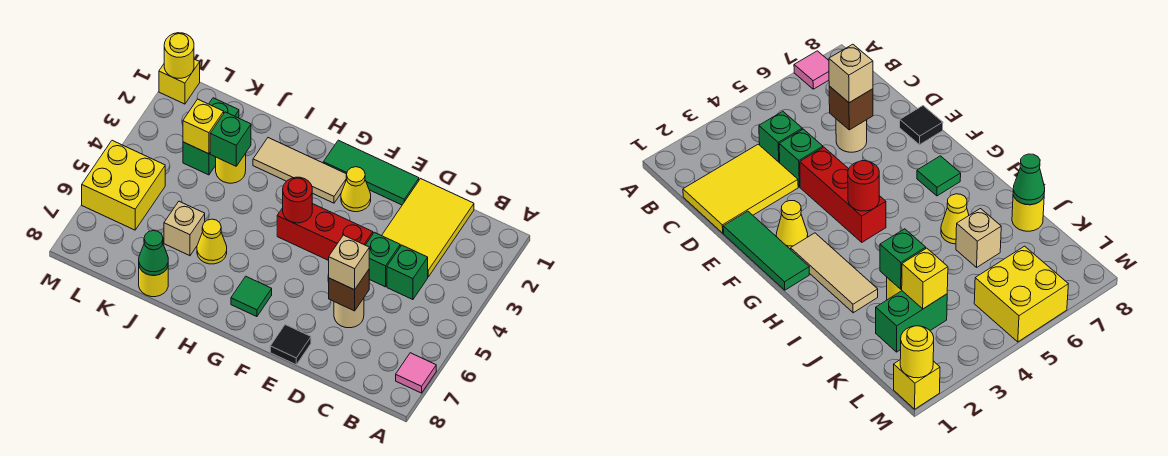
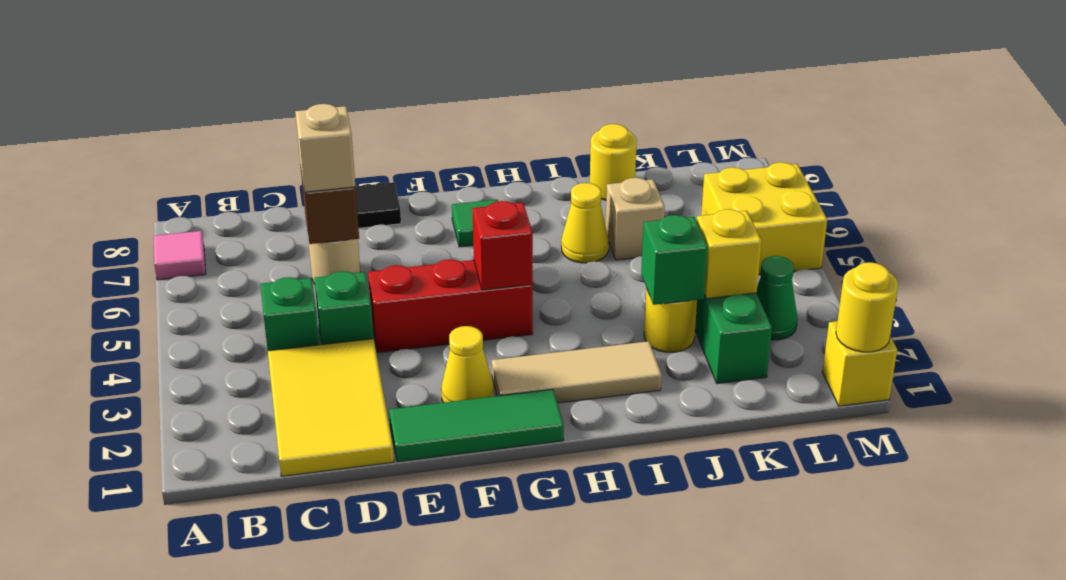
red 1x1 round brick [283,177,312,223] -> red 1x1 brick [472,201,533,290]
green 1x1 cone [139,231,168,275] -> green 1x1 cone moved to [757,256,797,340]

